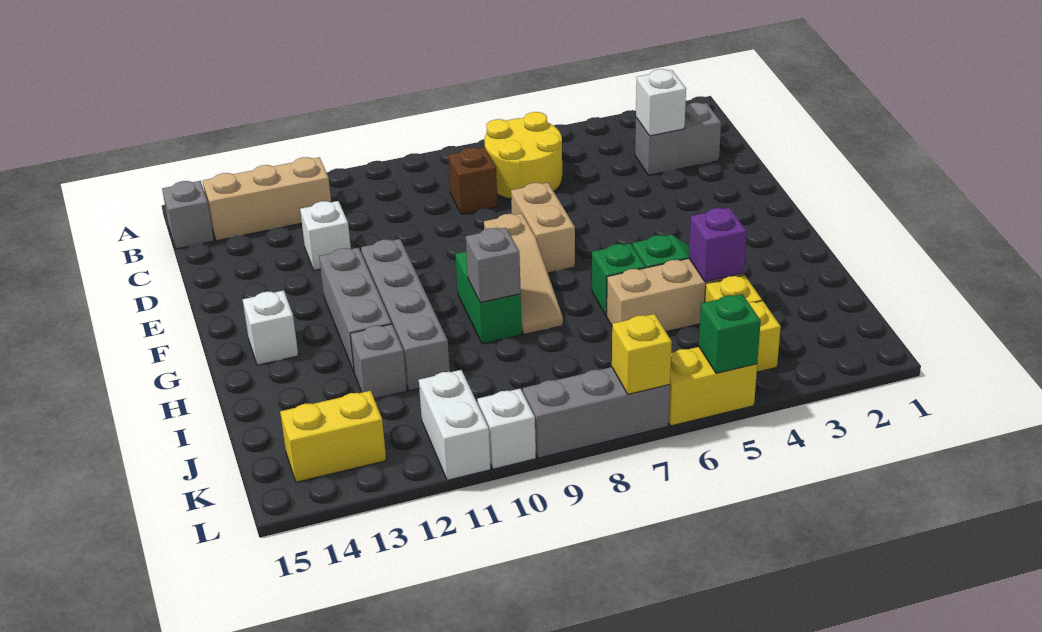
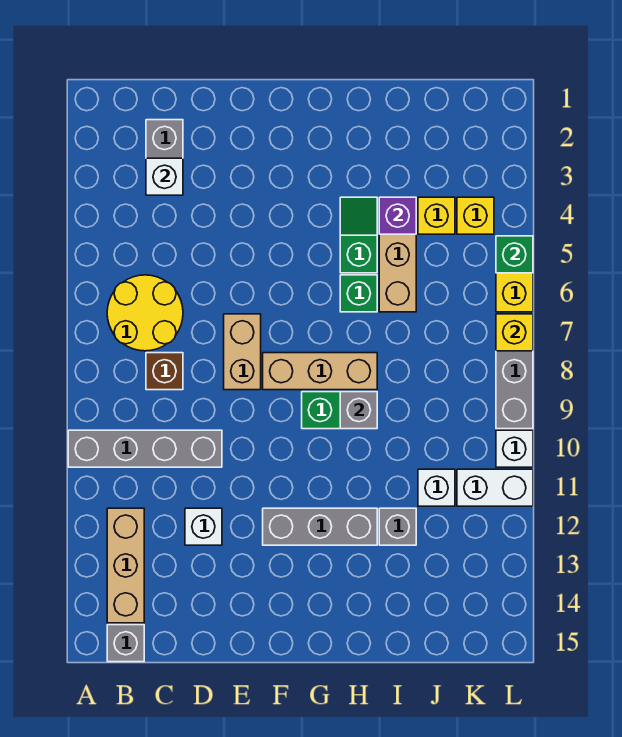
tan 1x2 brick [511,183,575,273] -> tan 1x2 brick turned to [224,314,261,390]
tan 1x3 slope [484,213,563,334] -> tan 1x3 brick [263,353,377,390]
grey 1x4 brick [361,239,450,391] -> grey 1x4 brick moved to [68,430,222,467]
white 1x1 brick [243,290,298,365] -> white 1x1 brick moved to [418,469,455,506]
yellow 1x2 brick [280,391,386,482] -> none

